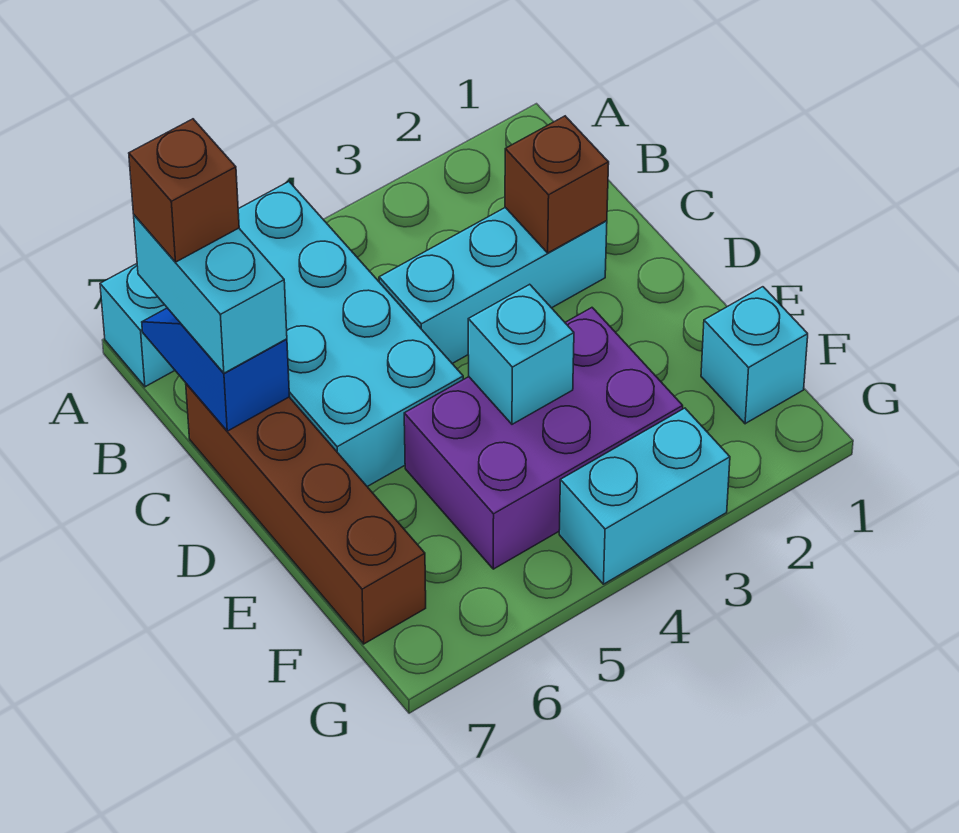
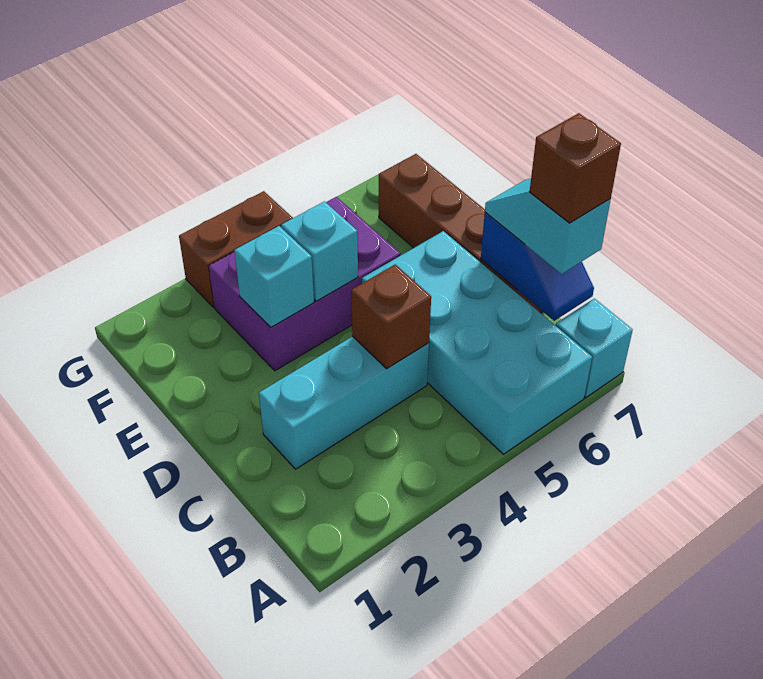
cyan 1x2 brick [134,215,287,373] -> cyan 1x2 slope [485,178,611,274]
brown 1x1 brick [505,116,609,253] -> brown 1x1 brick moved to [351,264,431,369]
cyan 1x1 brick [701,287,808,424] -> cyan 1x1 brick moved to [234,226,314,327]
cyan 1x2 brick [559,408,730,584] -> brown 1x2 brick [179,191,293,307]

